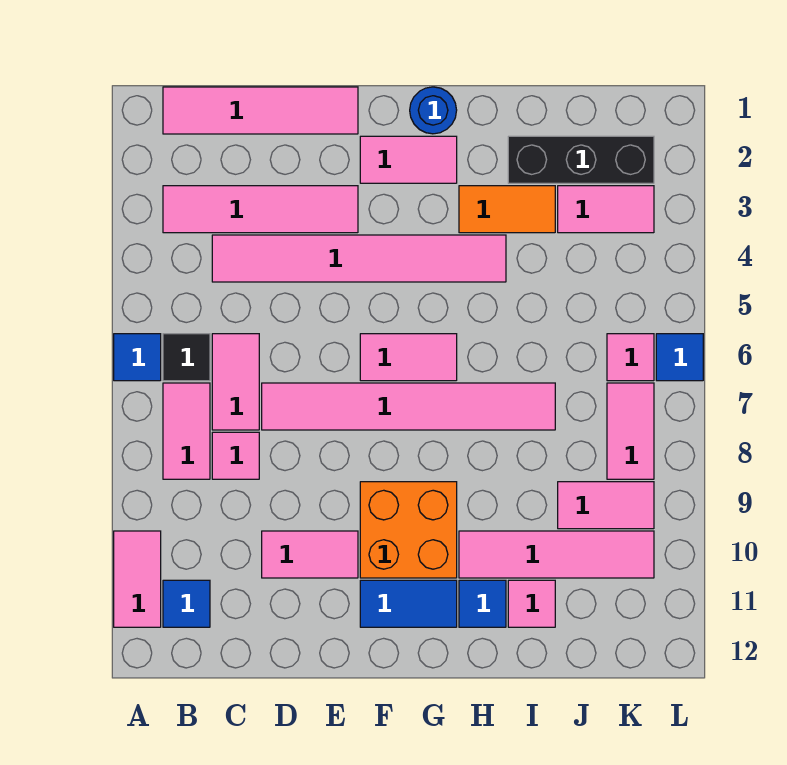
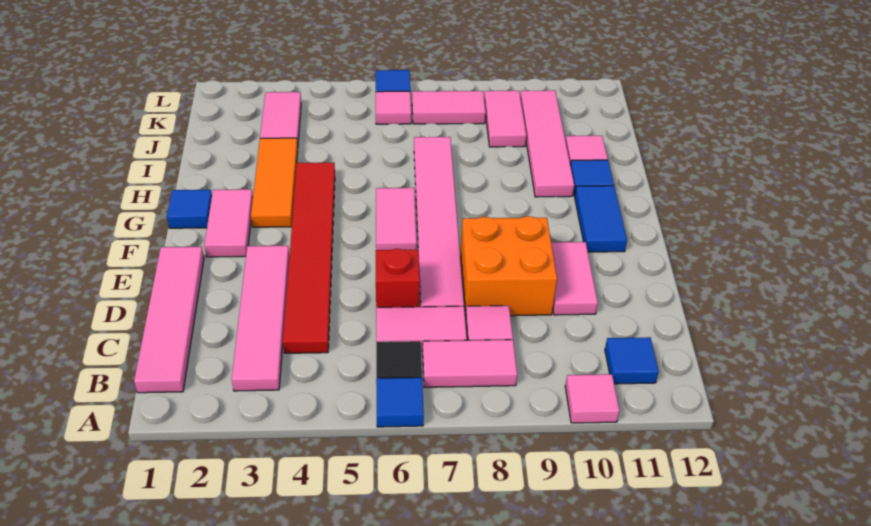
pink 1x2 tile [114,531,161,627] -> pink 1x1 tile [565,374,619,423]
pink 1x6 tile [212,235,506,282] -> red 1x6 tile [283,162,335,353]
none -> red 1x1 brick [376,249,420,308]
orange 2x2 brick [360,482,457,578] -> orange 2x2 brick moved to [461,216,557,316]
blue 1x1 round brick [410,87,457,134] -> blue 1x1 tile [167,190,212,228]
orange 1x2 tile [459,186,555,233] -> orange 1x3 tile [251,138,298,227]
black 1x3 brick [508,136,654,183] -> none

